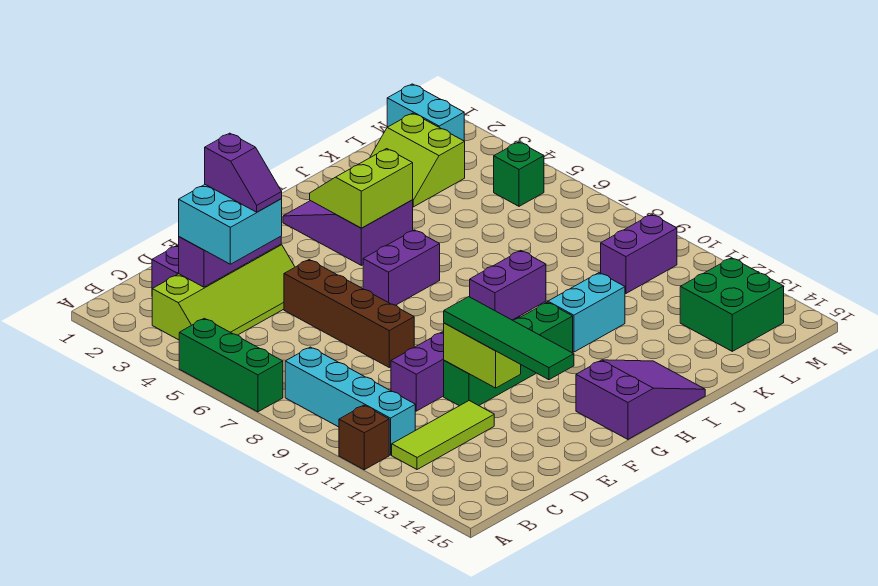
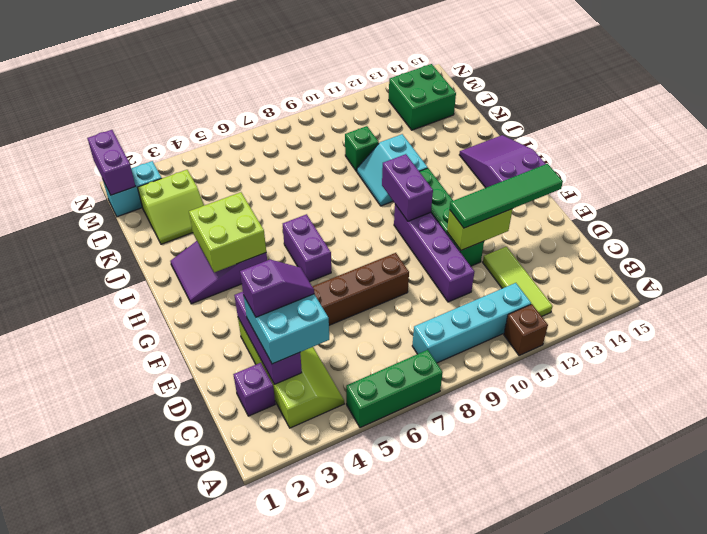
lime 2x2 slope [310,149,413,228] -> lime 2x2 brick [189,192,266,272]
purple 1x2 brick [601,214,677,293] -> purple 1x2 brick moved to [87,130,136,195]
green 1x1 brick [494,142,544,206] -> green 1x1 brick moved to [345,126,379,171]

